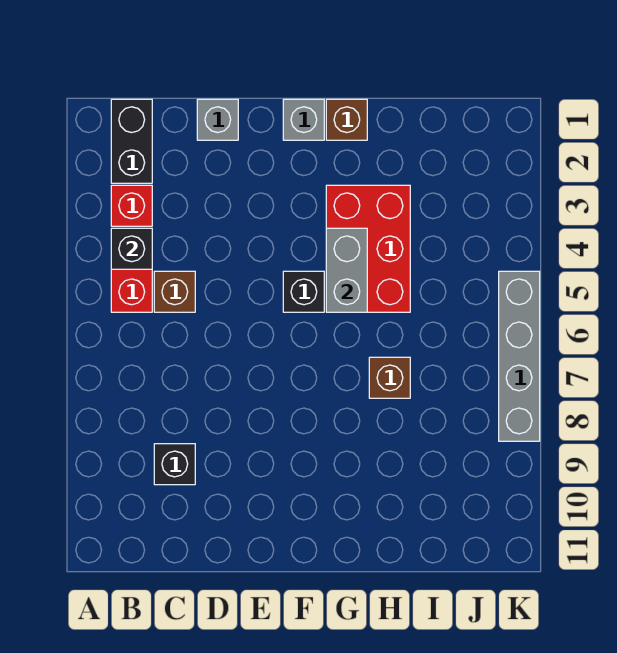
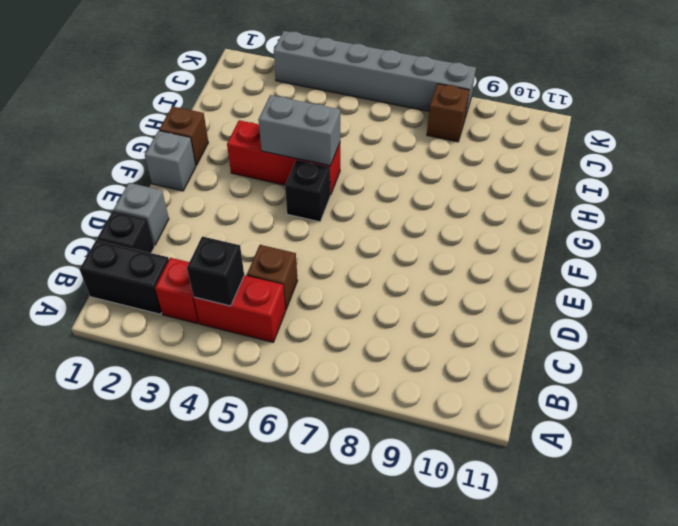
black 1x1 brick [154,444,195,485] -> black 1x1 brick moved to [97,211,154,253]
red 2x3 brick [326,185,410,312] -> red 1x3 brick [227,120,340,195]
brown 1x1 brick [369,357,410,398] -> brown 1x1 brick moved to [427,84,469,142]
grey 1x4 brick [499,271,540,441] -> grey 1x6 brick [274,31,476,114]

